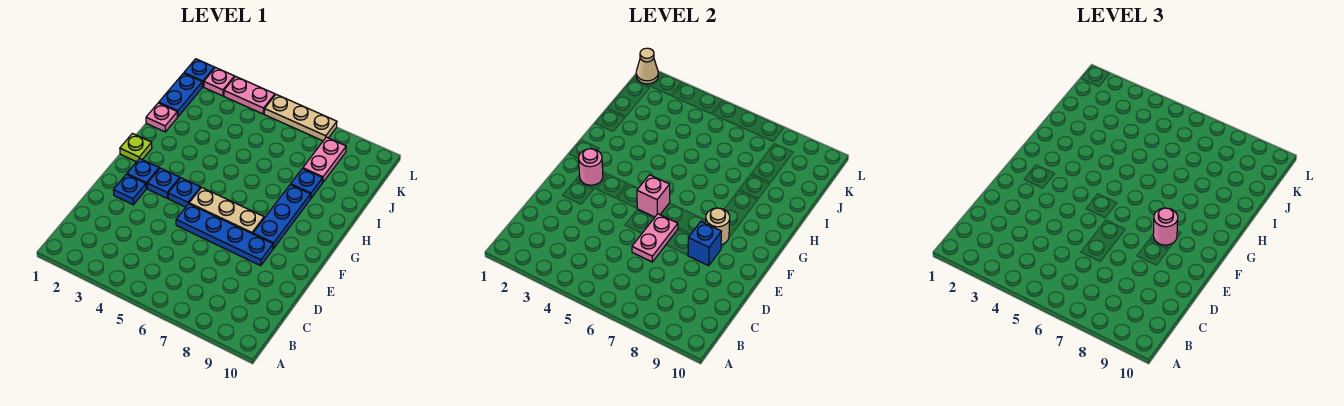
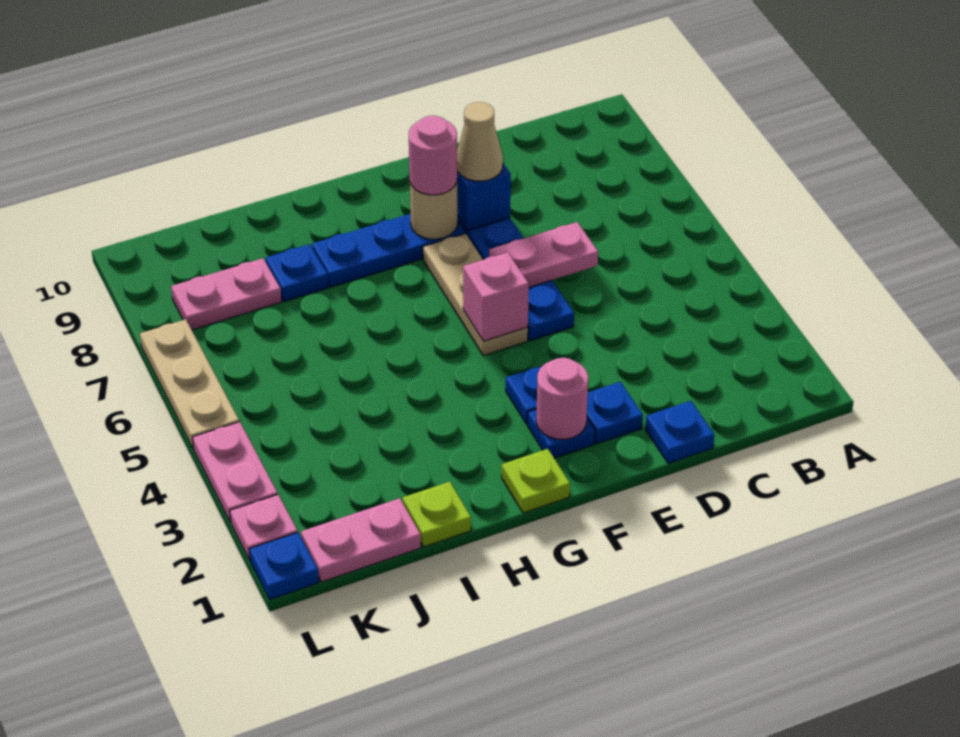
blue 1x1 plate [168,178,201,207] -> blue 1x1 plate moved to [645,401,714,463]
pink 1x1 plate [146,103,177,132] -> lime 1x1 plate [402,482,471,547]
blue 1x2 plate [159,73,202,117] -> pink 1x2 plate [301,498,421,582]
tan 1x1 cone [636,48,658,84] -> tan 1x1 cone moved to [457,102,503,181]

